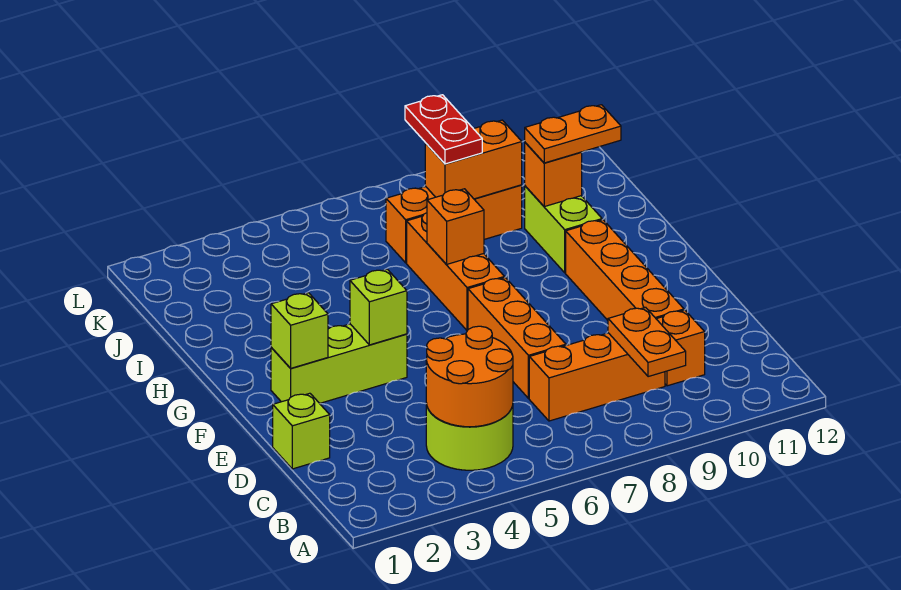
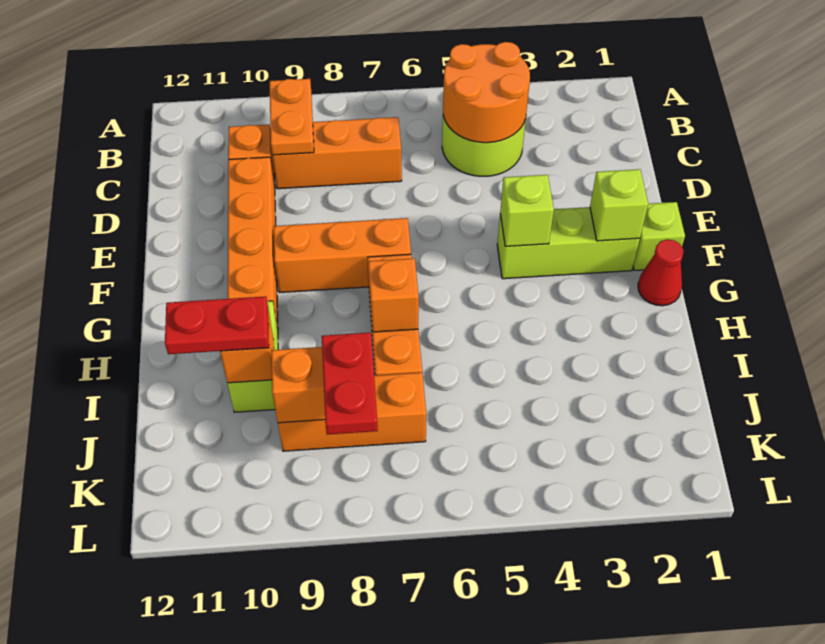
lime 1x1 brick [273,393,330,469] -> lime 1x1 brick moved to [633,202,685,270]
orange 1x3 brick [468,278,566,398] -> orange 1x3 brick turned to [274,218,411,292]
none -> red 1x1 cone [638,239,683,306]
orange 1x2 plate [525,105,621,163] -> red 1x2 plate [165,296,269,354]

